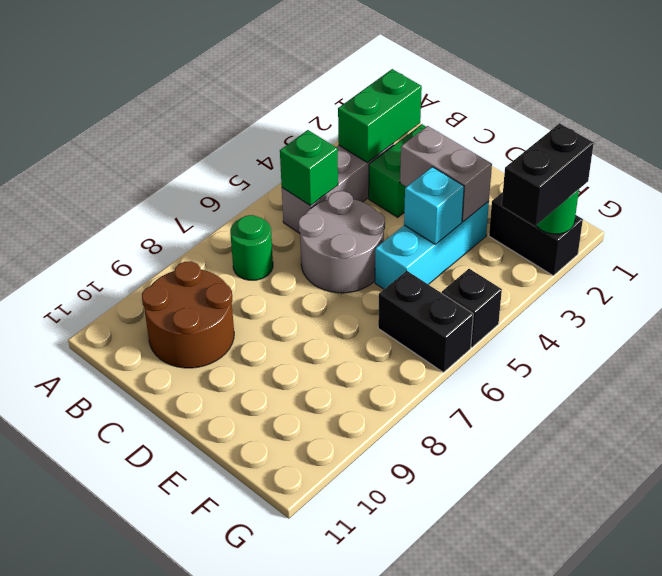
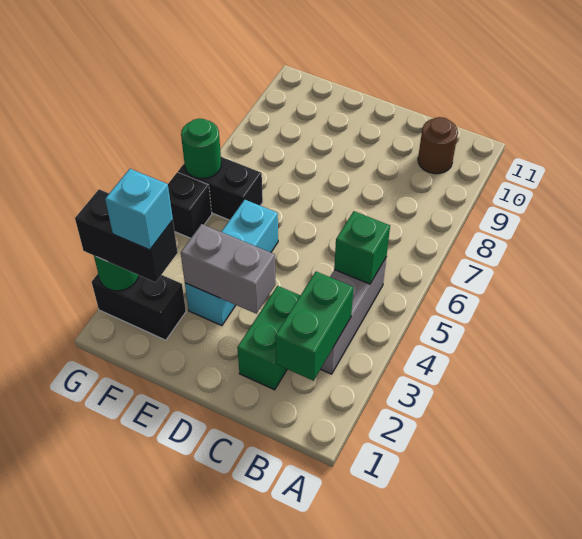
green 1x1 round brick [230,215,273,280] -> green 1x1 round brick moved to [181,118,221,178]
brown 2x2 round brick [142,261,234,368] -> brown 1x1 round brick [418,117,458,174]
grey 2x2 round brick [299,191,385,293] -> none
cyan 1x1 brick [404,167,464,244] -> cyan 1x1 brick moved to [105,169,173,250]
black 1x2 brick [502,123,594,226] -> black 1x2 brick turned to [75,189,178,282]

